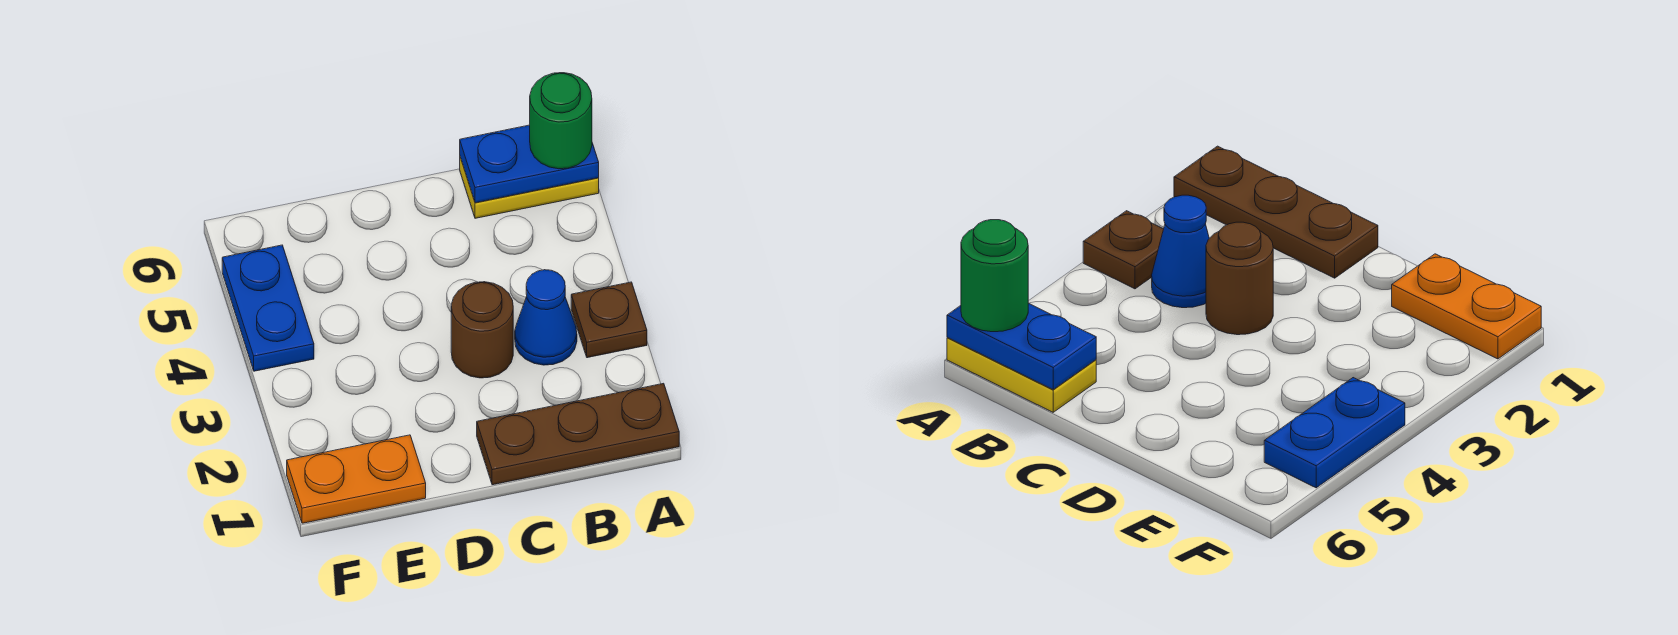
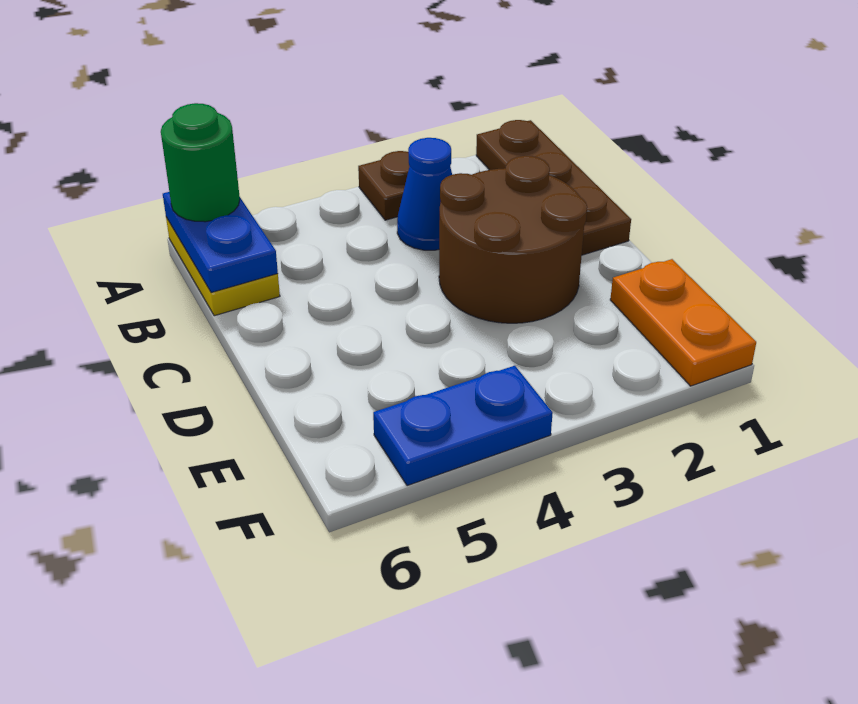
brown 1x1 round brick [451,282,513,378] -> brown 2x2 round brick [439,156,587,323]

